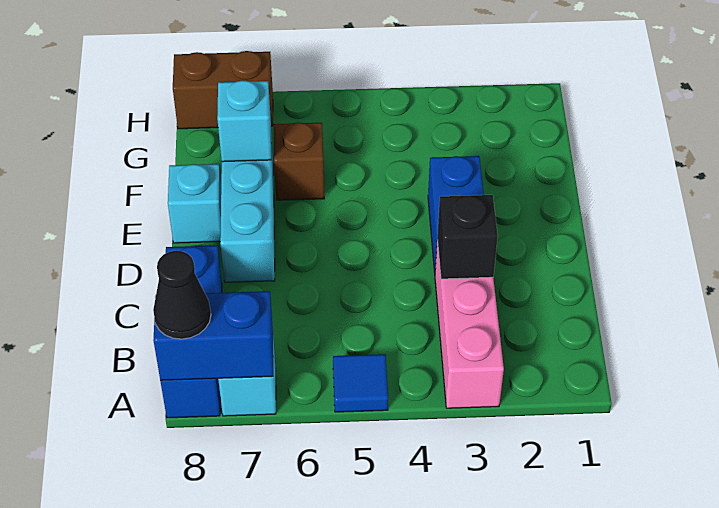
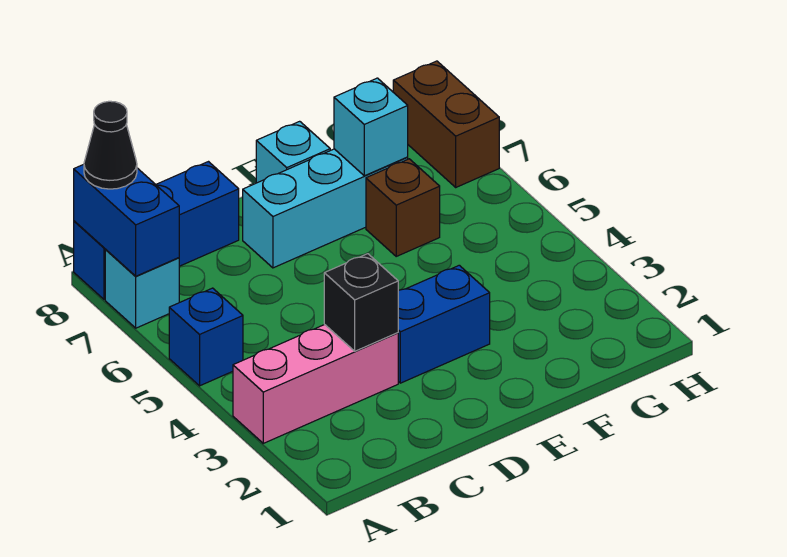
blue 1x1 tile [333,354,388,412] -> blue 1x1 brick [169,288,243,386]

